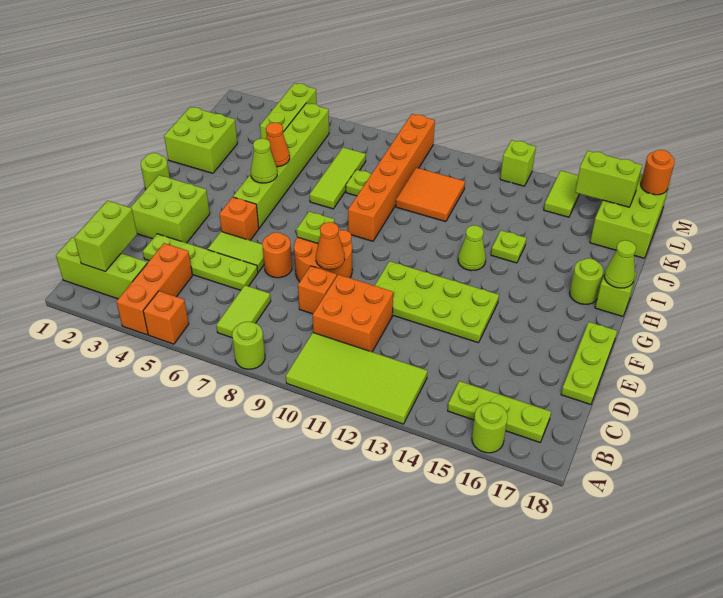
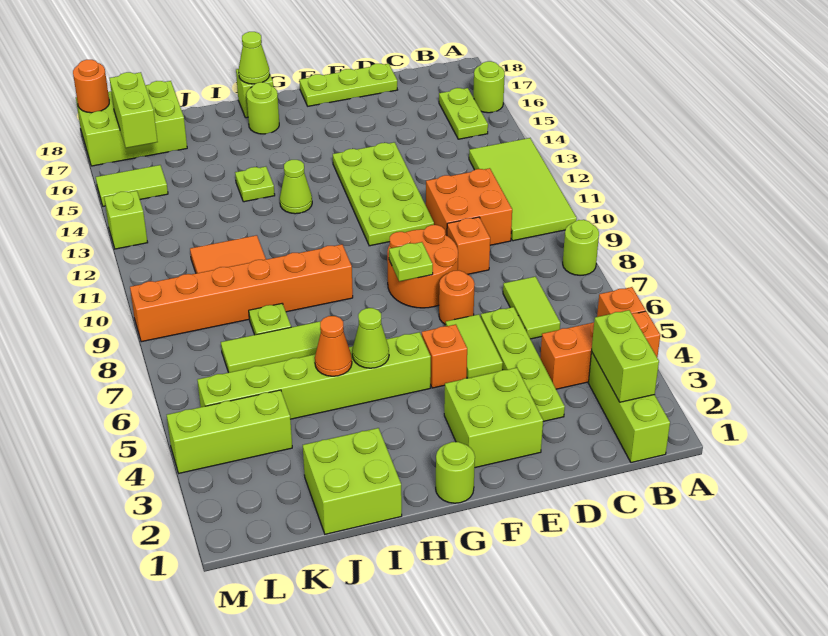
lime 1x2 brick [74,201,137,271] -> lime 1x2 brick turned to [592,310,659,402]
lime 1x2 tile [216,285,271,338] -> lime 1x2 tile turned to [503,277,560,339]
lime 1x3 plate [448,381,551,442] -> lime 1x2 plate [439,88,488,139]
orange 1x1 cone [316,222,345,269] -> none

